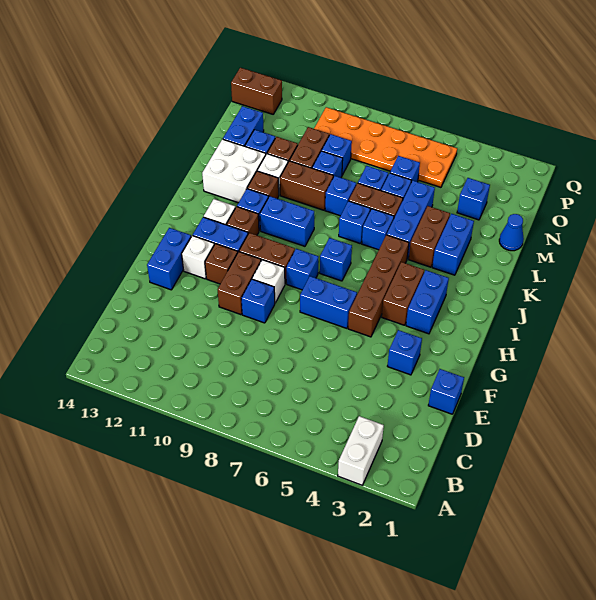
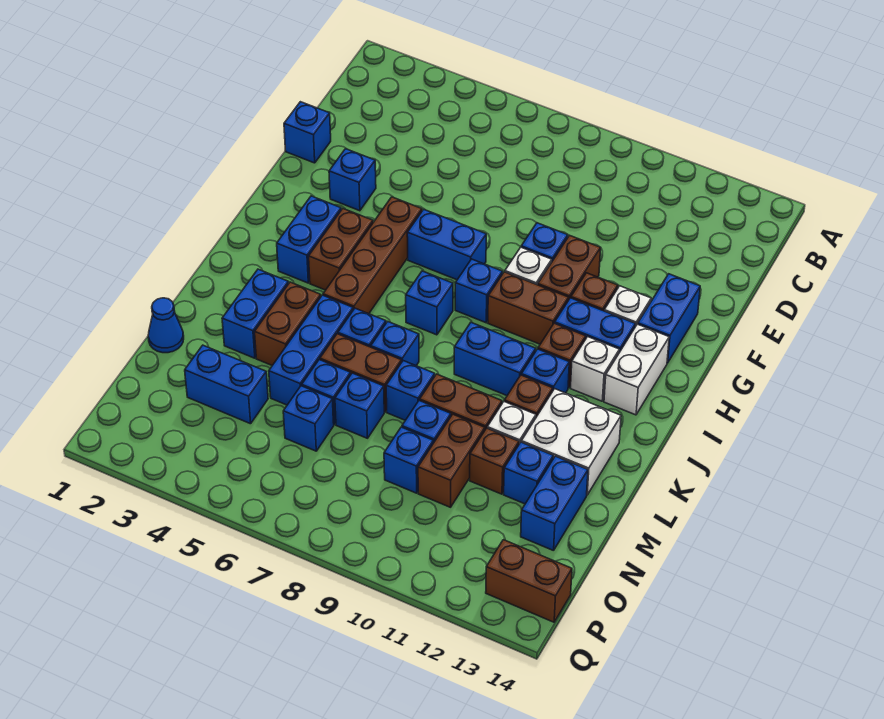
white 1x2 brick [338,416,384,485] -> white 1x2 brick moved to [604,324,669,415]
blue 1x1 brick [457,178,490,220] -> blue 1x2 brick [185,345,268,424]
orange 2x6 plate [314,107,457,187] -> none

